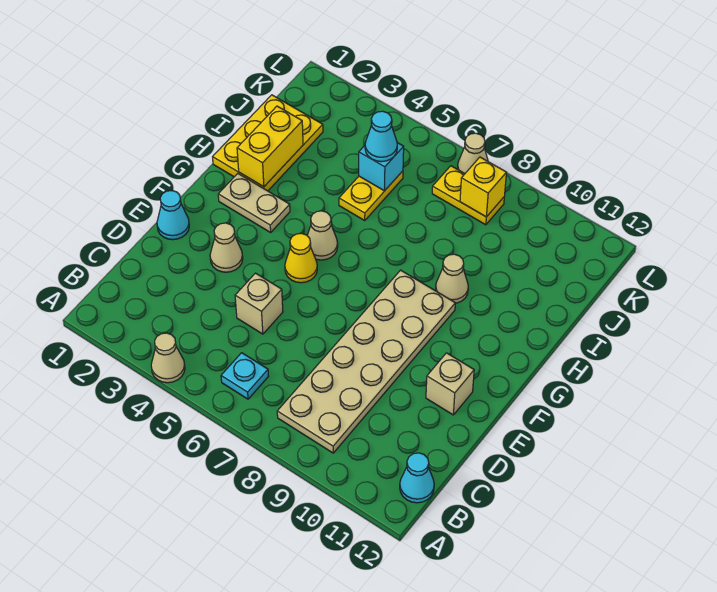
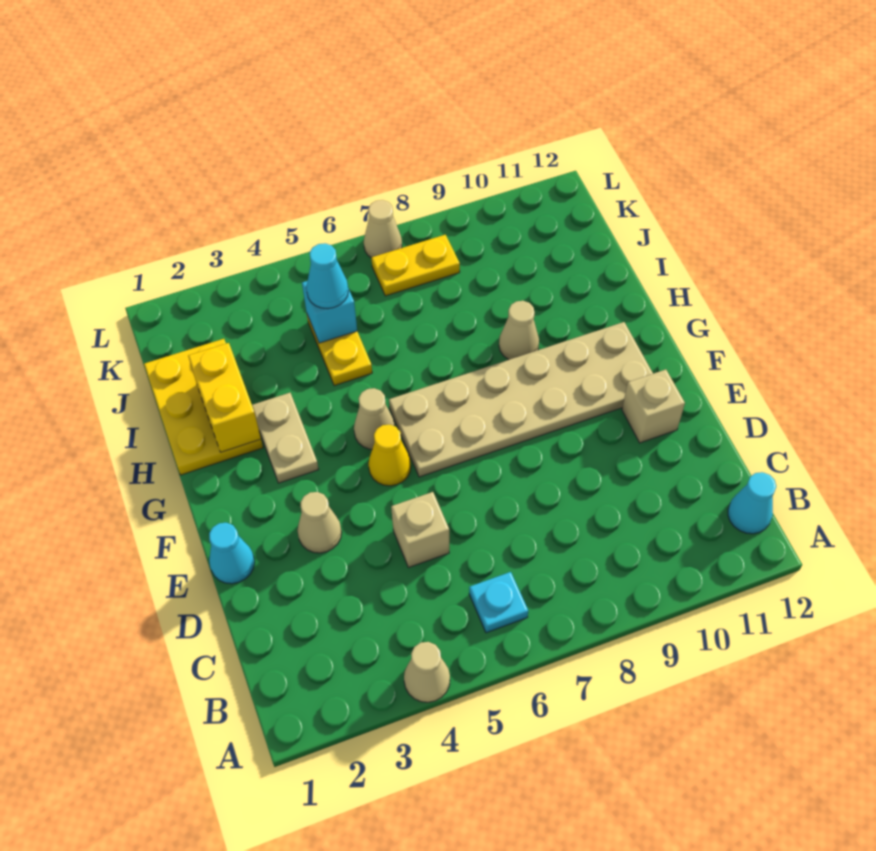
tan 2x6 plate [277,270,455,453] -> tan 2x6 plate turned to [389,322,653,477]
tan 1x2 plate [218,174,290,232] -> tan 1x2 plate turned to [252,393,319,483]
yellow 1x1 brick [460,157,507,217] -> none

